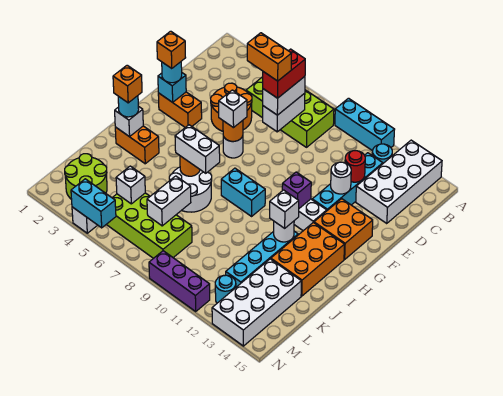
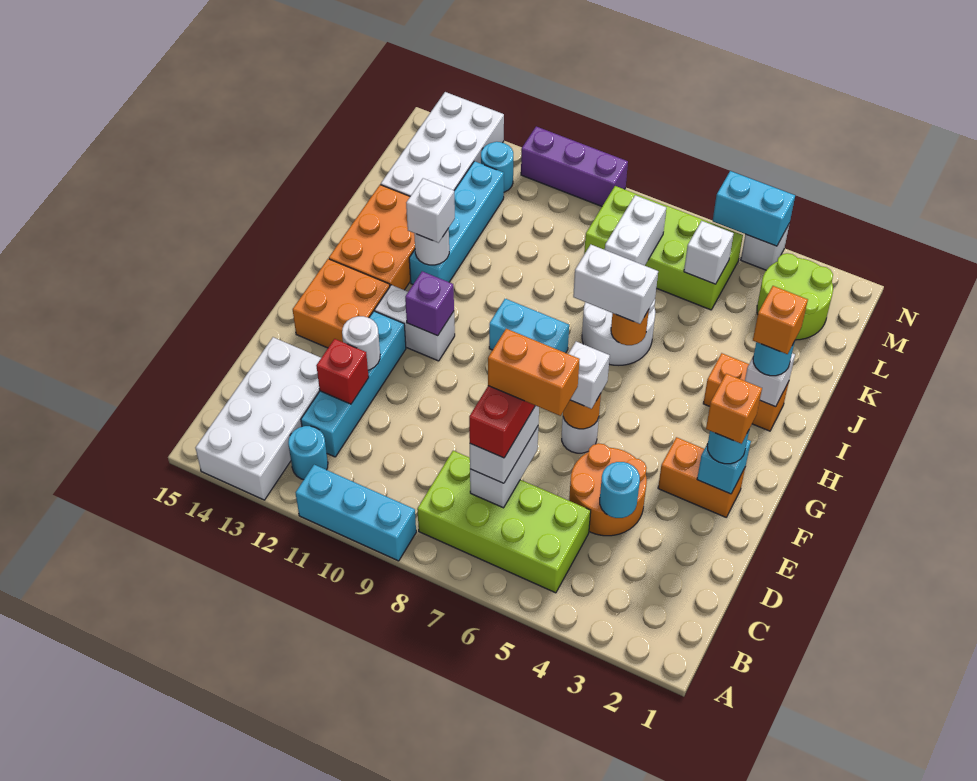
none -> cyan 1x1 round brick [600,462,640,518]
red 1x1 round brick [345,151,365,182] -> red 1x1 brick [316,339,369,404]

